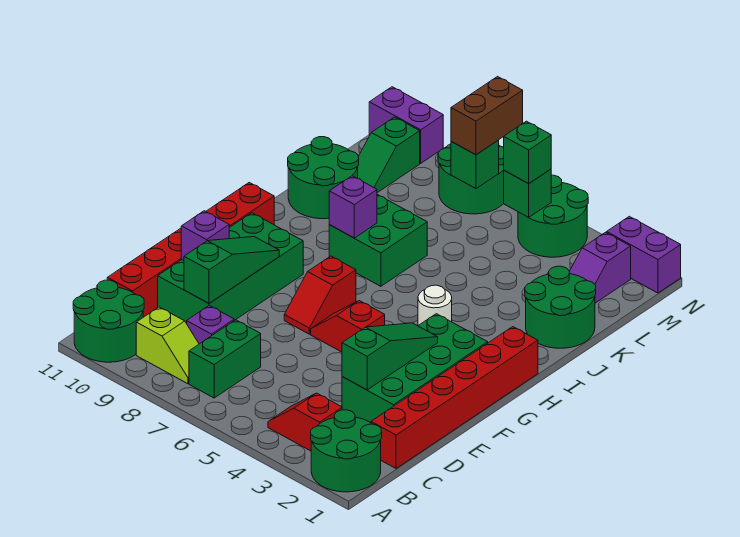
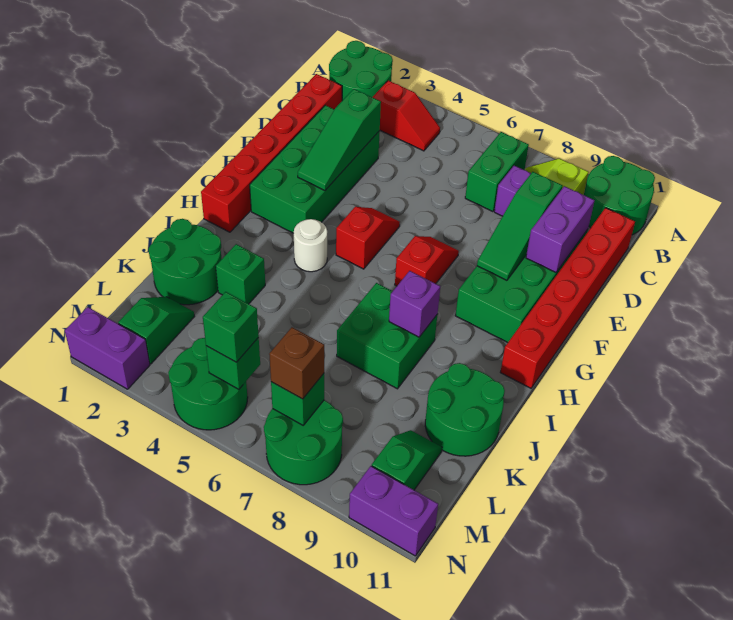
purple 1x1 brick [181,211,229,261] -> purple 1x2 brick [526,186,595,272]
red 1x2 slope [311,301,385,352] -> red 1x2 slope turned to [336,207,400,269]
none -> green 1x1 brick [216,244,265,304]
purple 1x2 slope [569,232,631,303] -> green 1x2 slope [118,297,194,364]
brown 1x2 brick [451,77,523,155] -> brown 1x1 brick [269,327,324,399]

